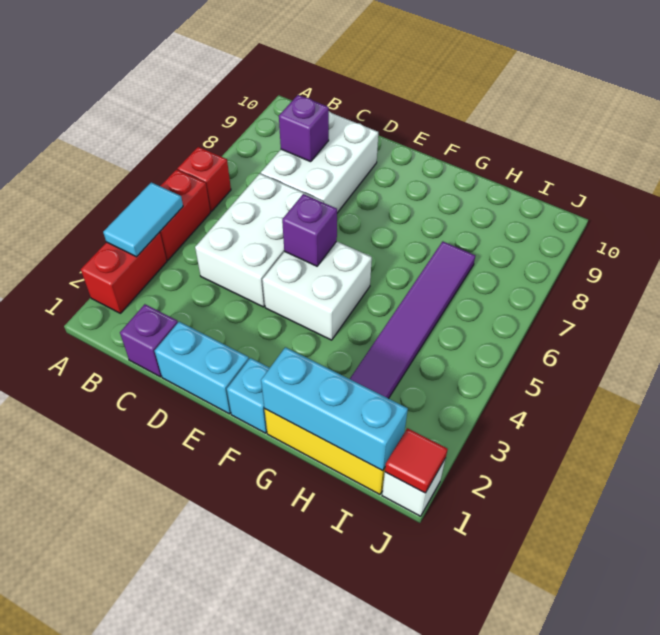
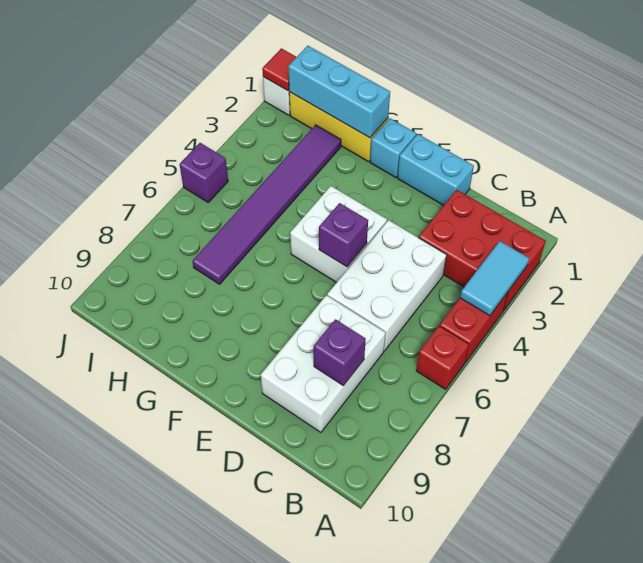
red 1x2 brick [81,232,167,313] -> red 2x3 brick [419,190,546,311]
purple 1x1 brick [120,304,178,377] -> purple 1x1 brick moved to [180,143,228,202]

